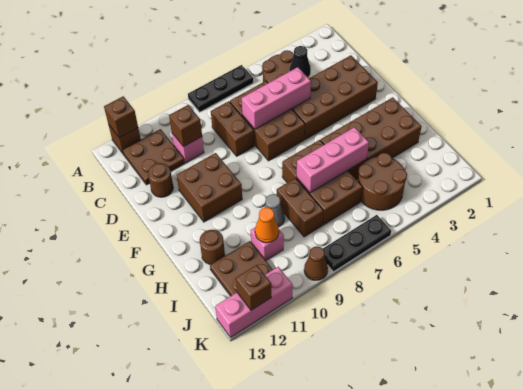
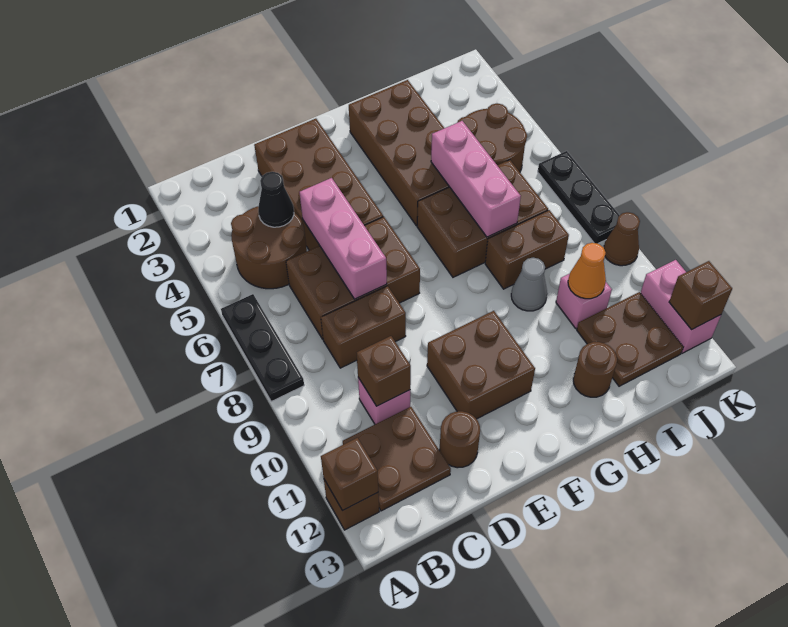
pink 1x3 brick [215,267,293,337] -> pink 1x2 brick [641,260,721,353]

